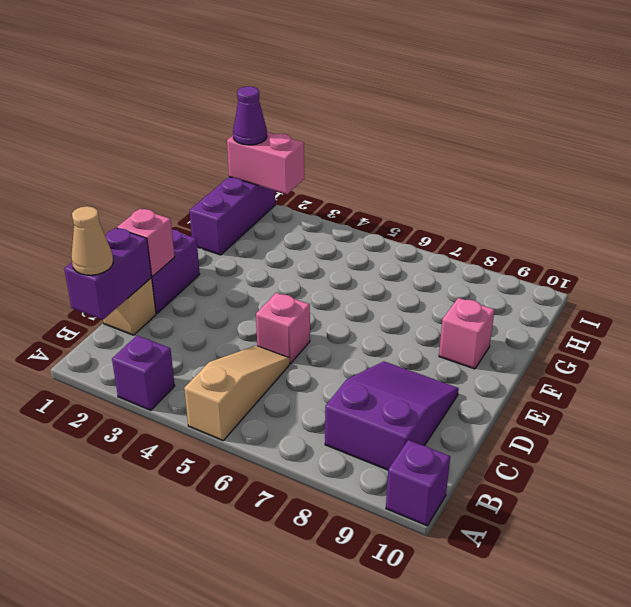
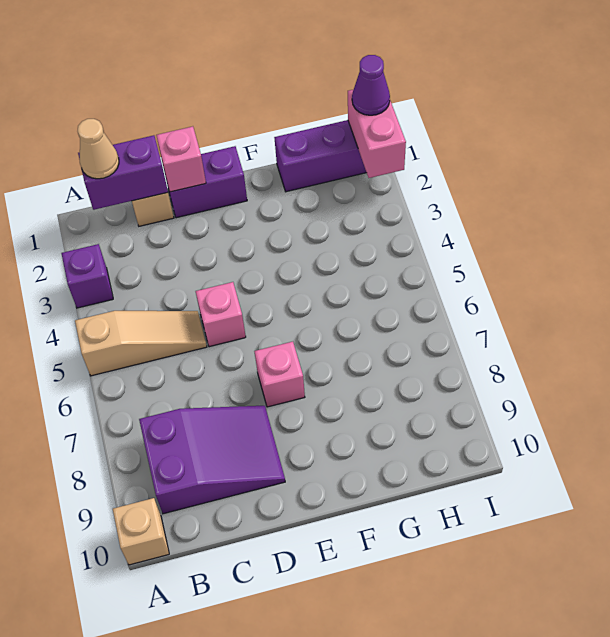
purple 1x1 brick [386,440,450,526] -> tan 1x1 brick [113,498,169,565]
pink 1x1 brick [439,298,494,369] -> pink 1x1 brick moved to [254,342,305,407]

